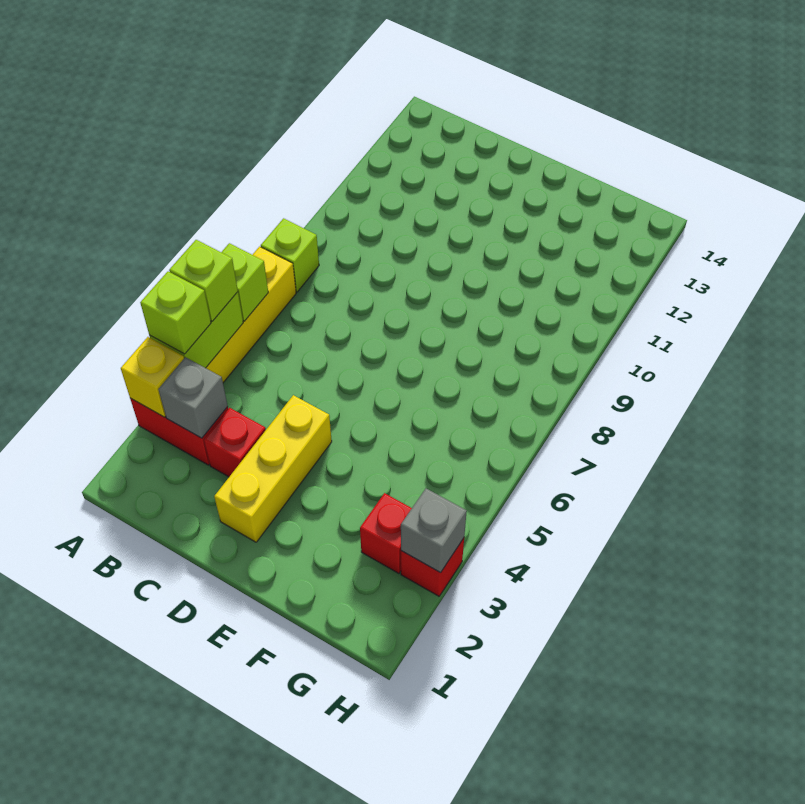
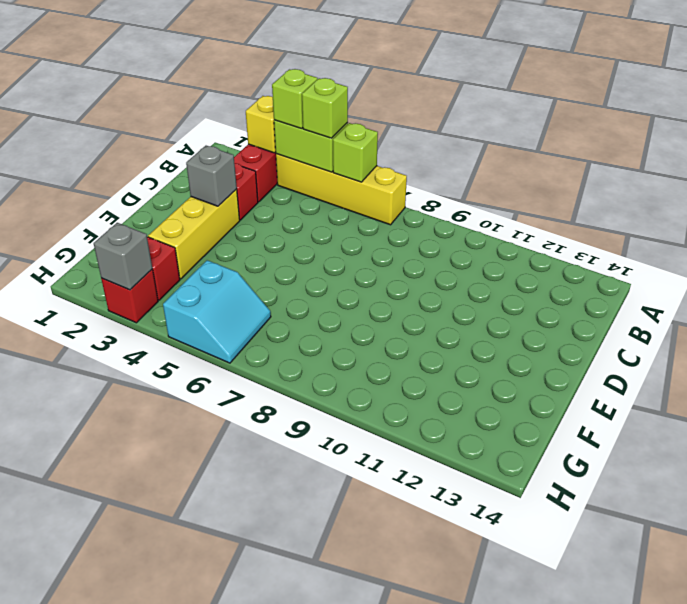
lime 1x1 brick [261,218,319,292] -> none
grey 1x1 brick [158,357,228,438] -> grey 1x1 brick moved to [186,146,237,206]
yellow 1x3 brick [214,395,332,542] -> yellow 1x3 brick turned to [148,189,240,279]
none -> cyan 2x2 slope [163,260,271,363]

